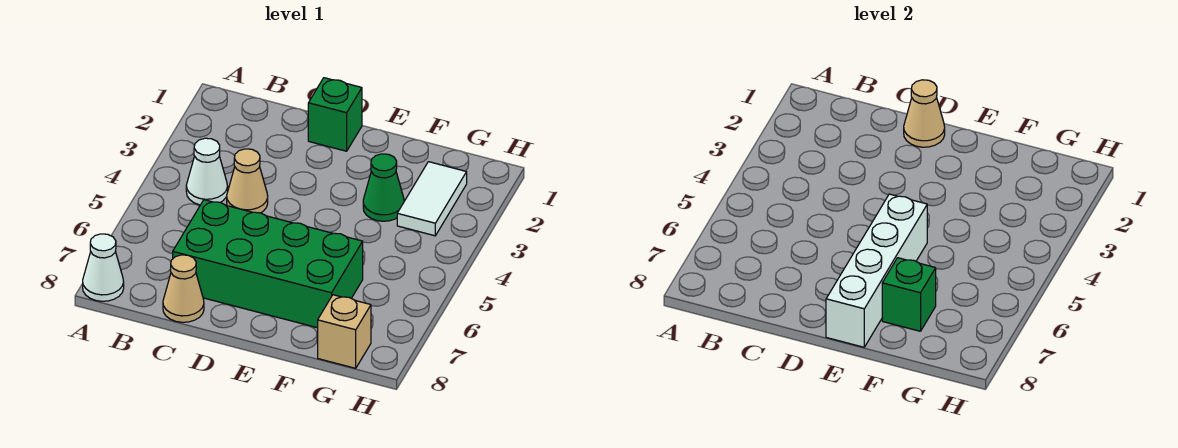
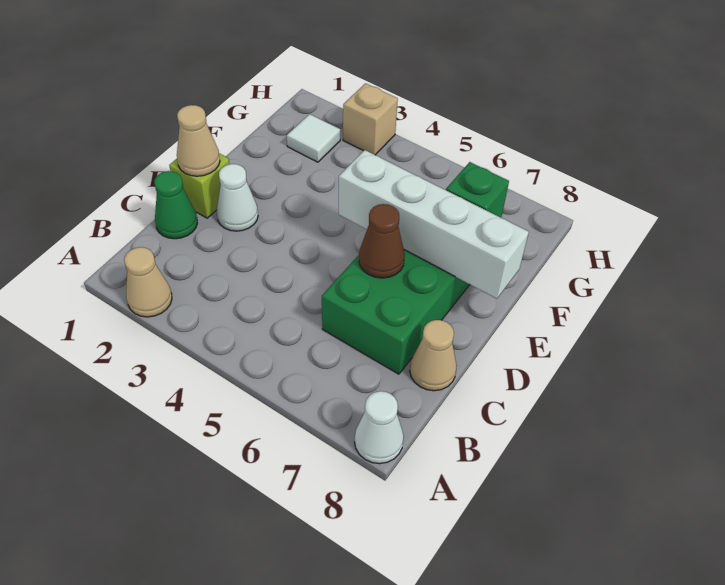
white 1x1 cone [186,138,228,205] -> white 1x1 cone moved to [217,164,258,231]
tan 1x1 cone [227,149,268,213] -> tan 1x1 cone moved to [124,247,172,317]
green 1x1 brick [308,78,362,151] -> lime 1x1 brick [169,153,229,218]
none -> brown 1x1 cone [359,204,405,278]
green 1x1 cone [363,154,404,221] -> green 1x1 cone moved to [154,171,197,239]
white 1x2 tile [397,162,467,236] -> white 1x1 tile [287,114,340,162]
tan 1x1 brick [318,295,371,368] -> tan 1x1 brick moved to [343,83,398,155]

